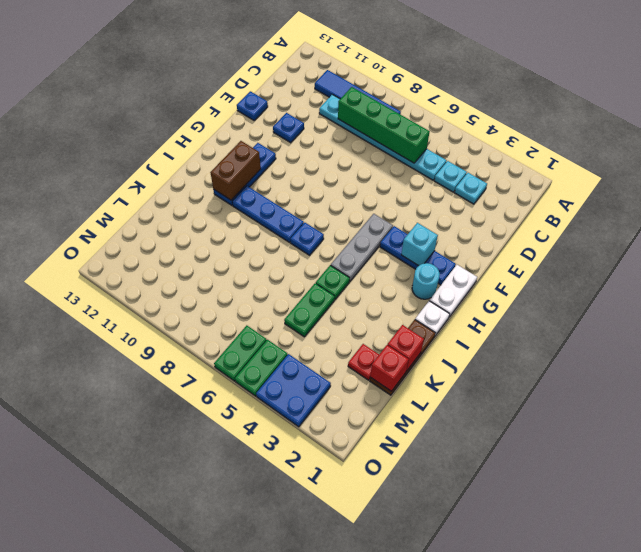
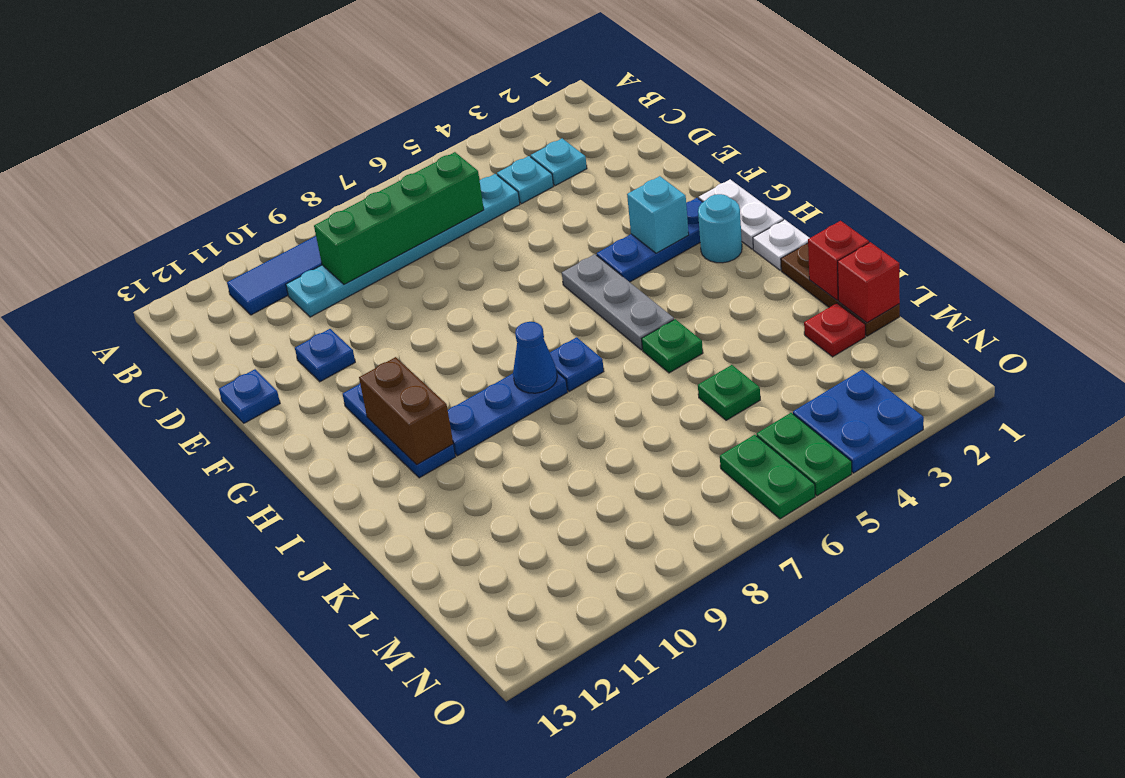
none -> blue 1x1 cone [513,322,557,393]
green 1x2 plate [284,283,335,337] -> green 1x1 plate [698,365,760,420]

